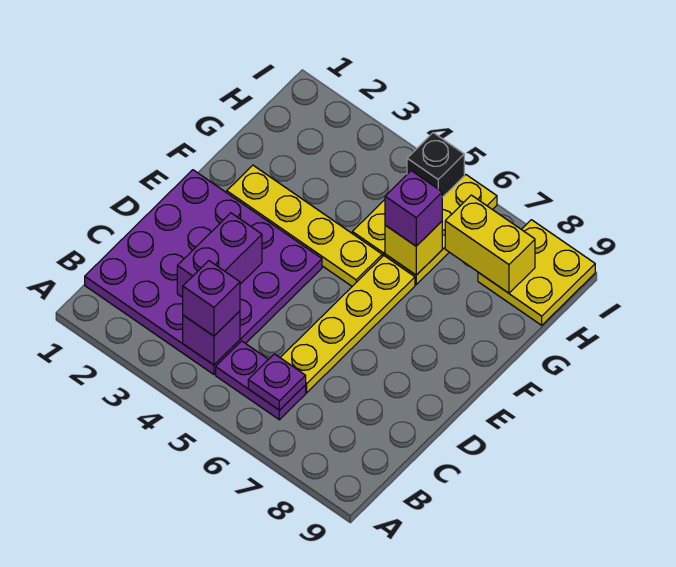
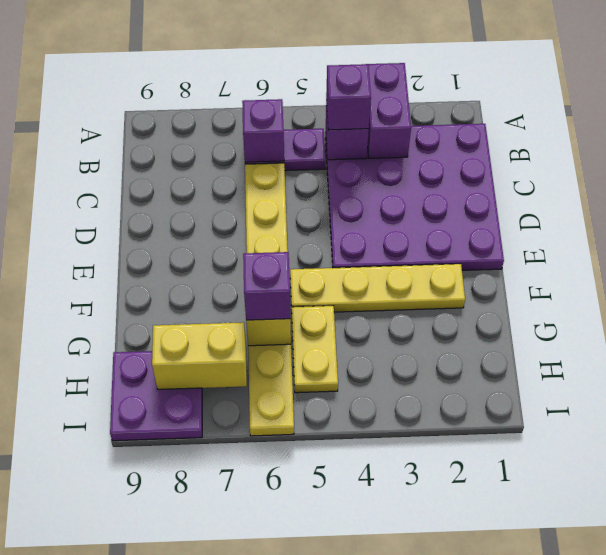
purple 1x1 plate [248,354,306,410] -> purple 1x1 brick [242,99,284,162]
purple 1x2 brick [177,213,262,298] -> purple 1x2 brick moved to [368,63,411,158]
yellow 2x2 plate [478,220,595,325] -> purple 2x2 plate [110,351,202,441]
black 1x1 brick [407,133,464,197] -> none

